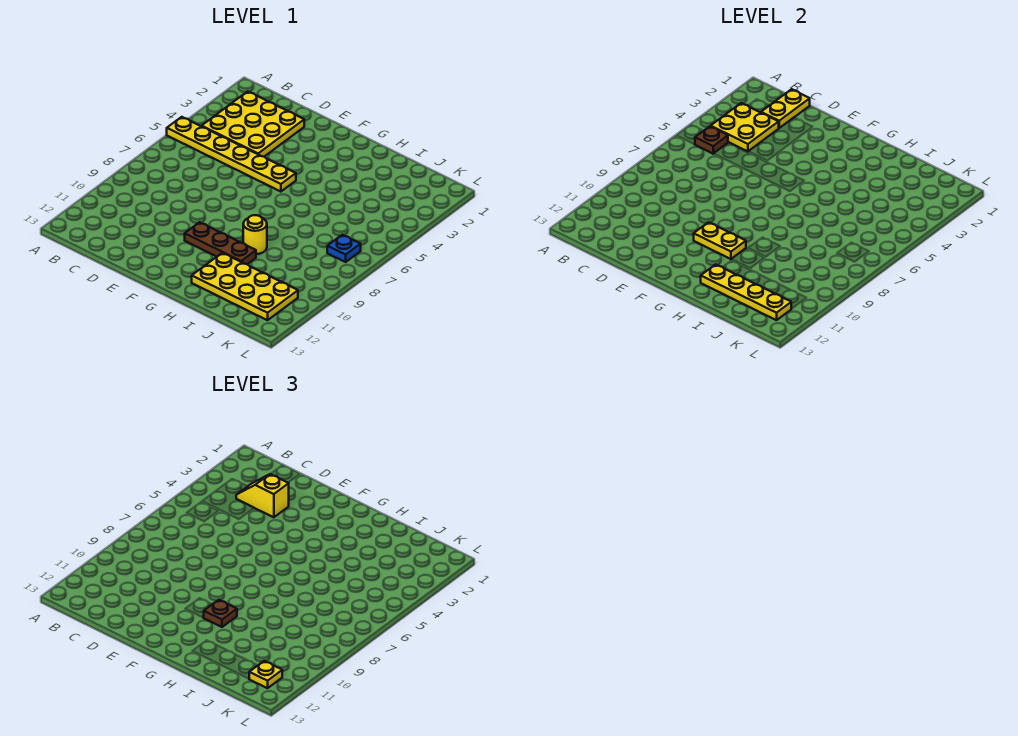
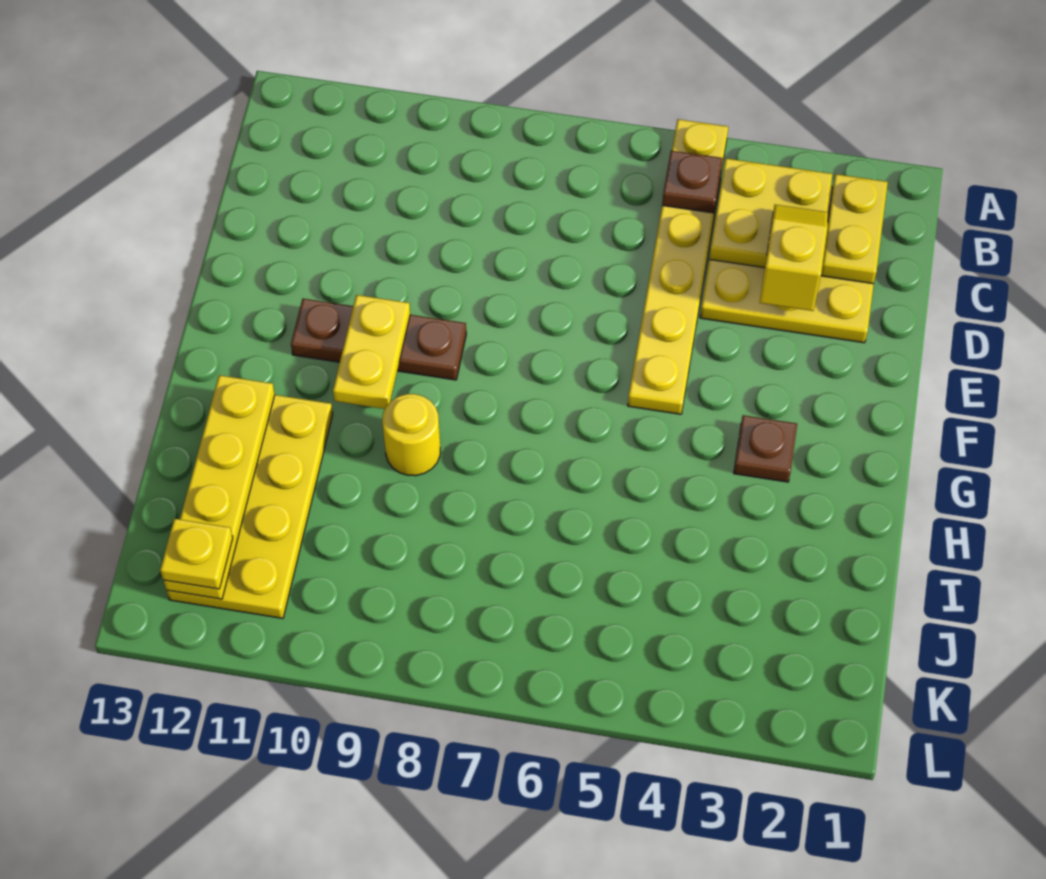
yellow 1x2 plate [761,89,810,128] -> yellow 1x2 plate turned to [821,174,888,284]
brown 1x3 plate [185,222,256,264] -> brown 1x3 plate turned to [291,299,466,380]
brown 1x1 plate [204,600,237,627] -> brown 1x1 plate moved to [734,415,797,482]
blue 1x1 plate [327,235,361,262] -> none

